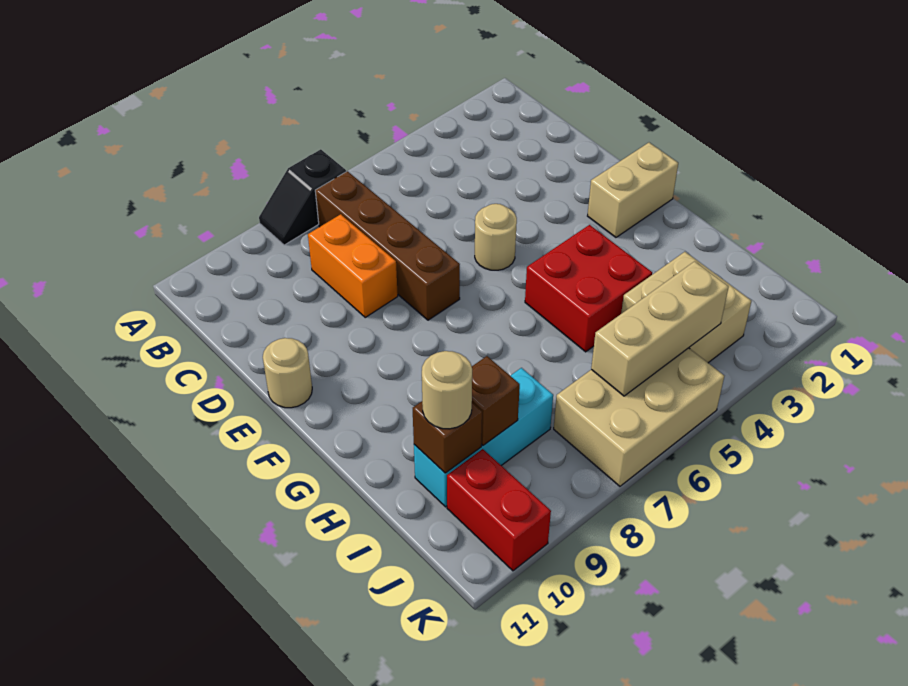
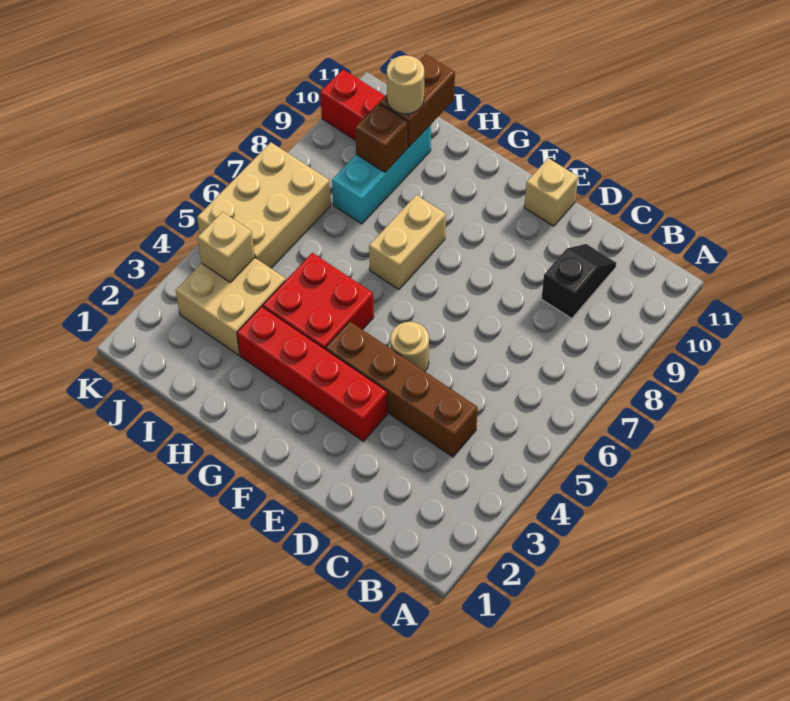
black 1x2 slope [259,149,346,245] -> black 1x2 slope moved to [541,244,616,319]
brown 1x4 brick [315,171,460,320] -> brown 1x4 brick moved to [326,321,478,457]
orange 1x2 brick [308,214,398,317] -> none
none -> red 1x4 brick [237,306,387,441]
tan 1x1 round brick [263,338,312,408] -> tan 1x1 brick [524,158,578,226]
tan 1x2 brick [588,143,678,237] -> tan 1x2 brick moved to [369,195,446,290]
brown 1x1 brick [413,402,482,473] -> brown 1x2 brick [379,54,455,147]
tan 1x3 brick [591,261,729,396] -> tan 1x1 brick [198,212,255,282]

